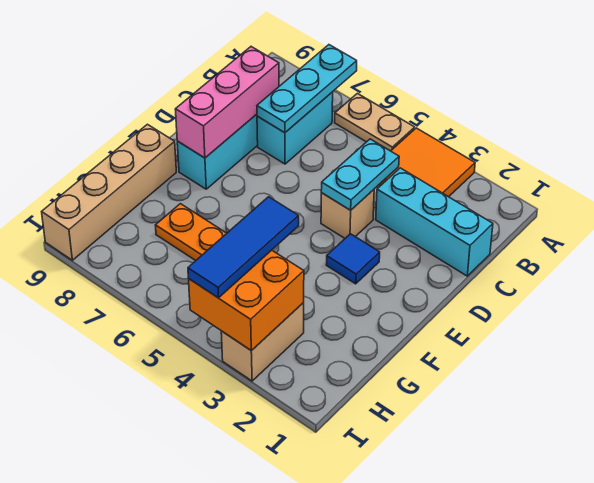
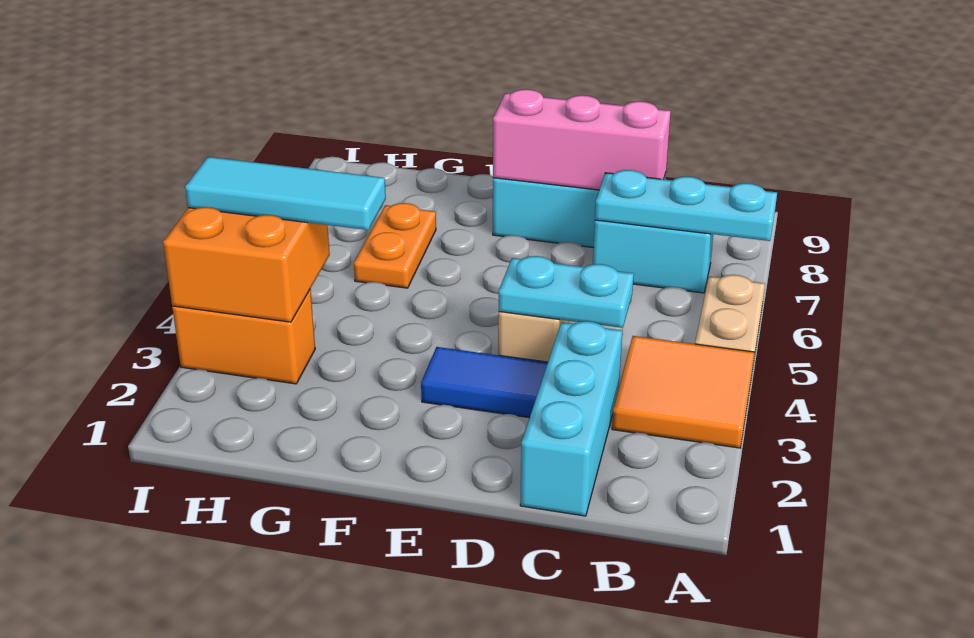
blue 1x1 tile [326,234,380,284] -> blue 1x2 tile [421,347,548,418]
tan 1x4 brick [42,124,176,260] -> none
blue 1x3 tile [188,197,299,298] -> cyan 1x3 tile [185,157,386,230]
tan 1x2 brick [221,303,304,381] -> orange 1x2 brick [172,289,315,384]

